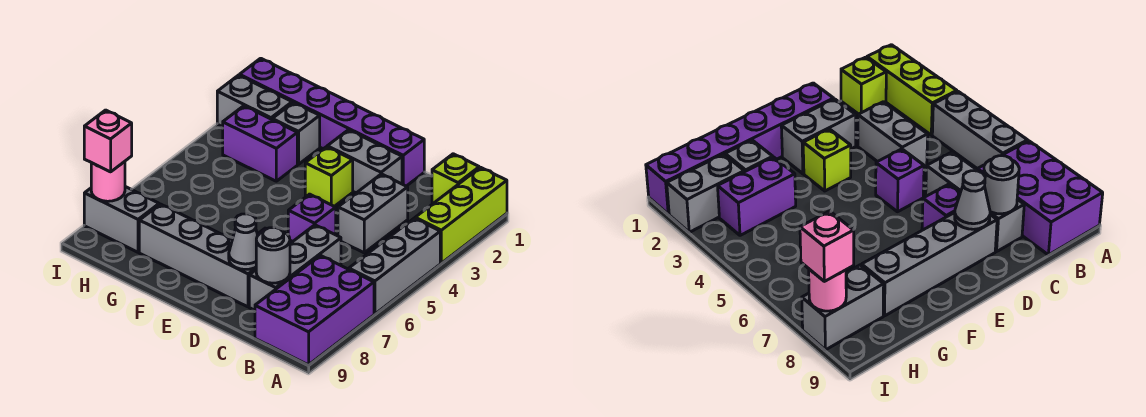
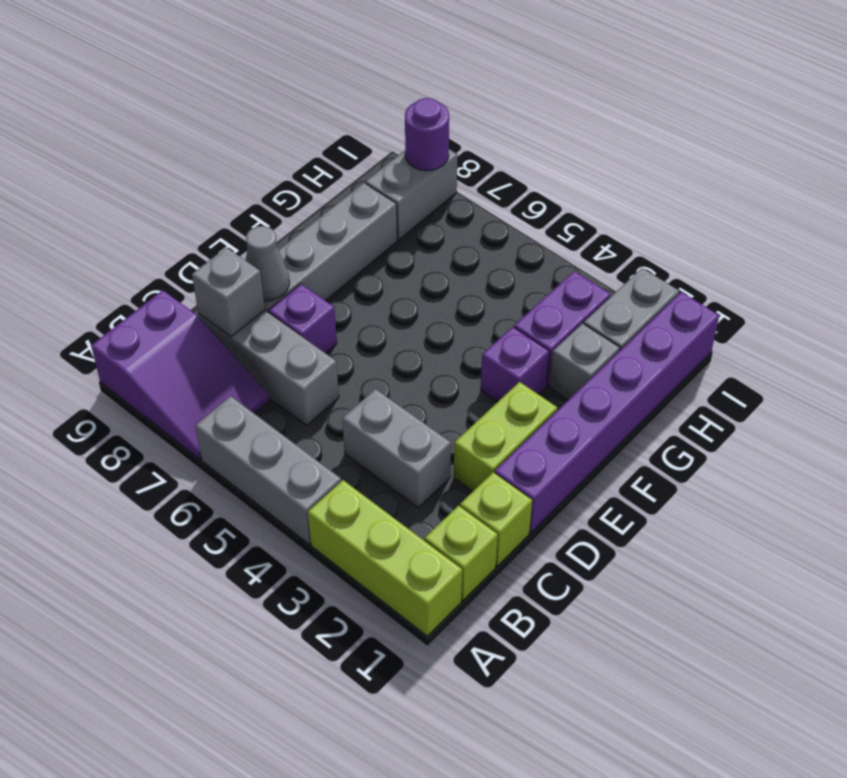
purple 2x3 brick [255,255,374,365] -> purple 2x3 slope [91,290,269,459]
grey 1x1 round brick [256,227,290,283] -> grey 1x1 brick [192,247,265,337]
grey 1x2 brick [327,130,402,193] -> lime 1x2 brick [454,382,557,491]
purple 1x1 brick [288,194,336,243] -> purple 1x1 brick moved to [481,327,549,402]
lime 1x1 brick [305,147,353,206] -> lime 1x1 brick moved to [460,472,532,566]
pink 1x1 round brick [91,162,125,201] -> purple 1x1 round brick [405,98,449,171]
pink 1x1 brick [84,110,132,172] -> none

